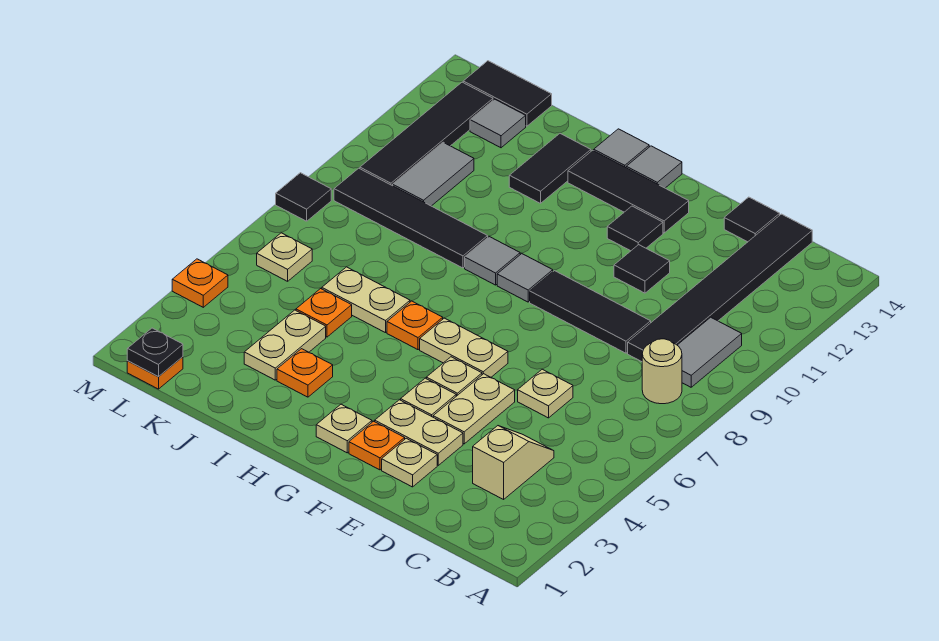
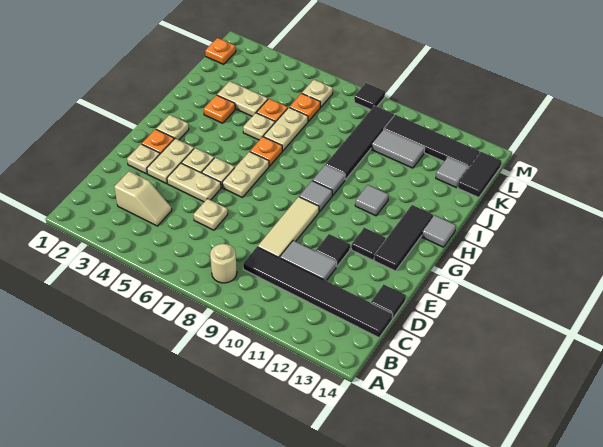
grey 1x2 tile [677,317,742,387] -> grey 1x2 tile moved to [280,240,337,281]
black 1x3 tile [530,271,651,353] -> tan 1x3 tile [258,197,319,258]
grey 1x1 tile [626,146,682,188] -> grey 1x1 tile moved to [355,185,389,216]
none -> tan 1x1 plate [243,113,275,140]
black 1x2 tile [509,134,591,203] -> none
black 1x1 plate [127,328,183,377] -> none
orange 1x1 plate [172,259,228,307] -> orange 1x1 plate moved to [289,93,320,122]

